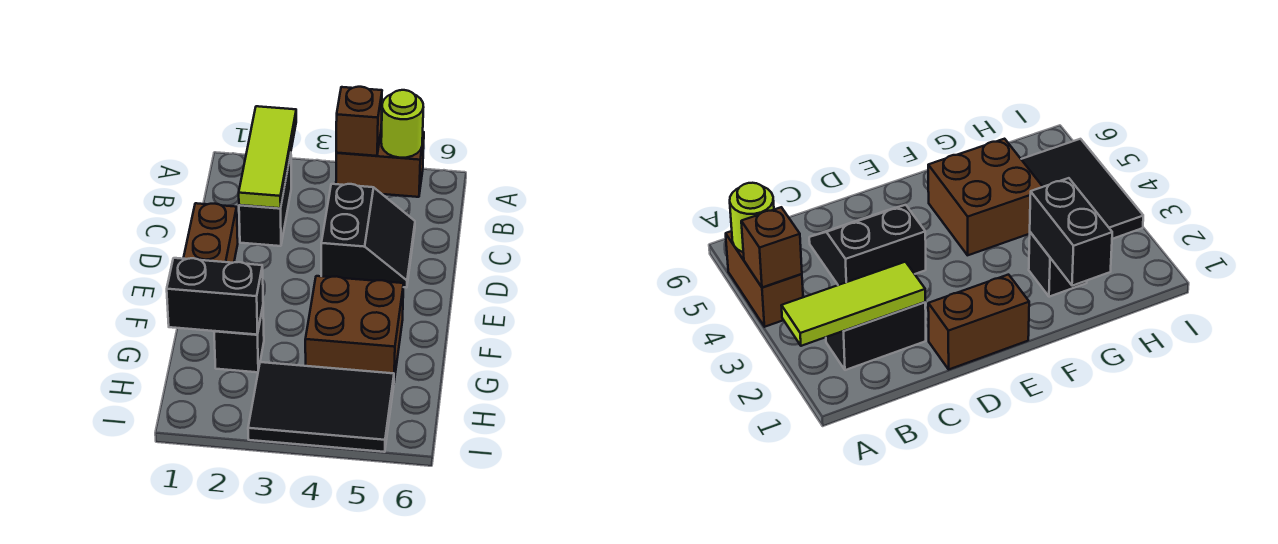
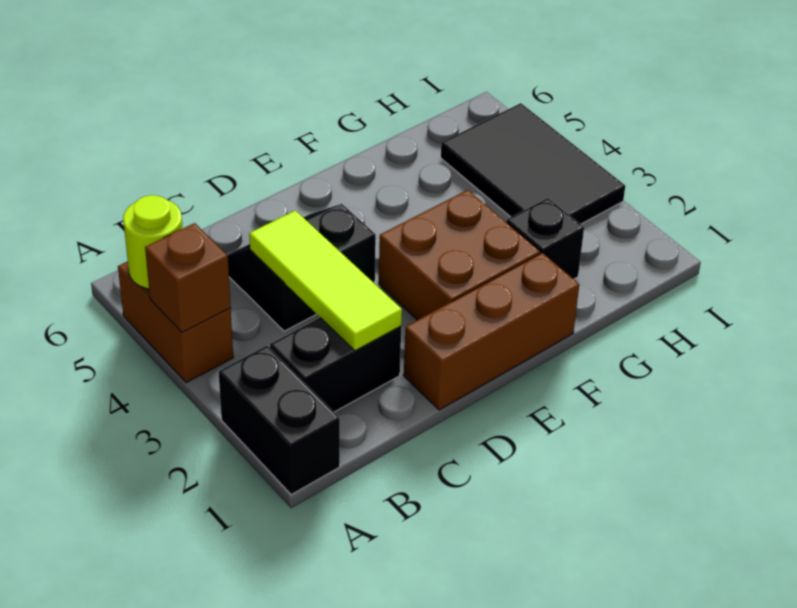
lime 1x3 tile [239,106,296,208] -> lime 1x3 tile turned to [249,210,402,351]
brown 1x2 brick [183,203,238,263] -> brown 1x3 brick [404,253,579,410]
brown 2x2 brick [305,276,404,380] -> brown 2x2 brick moved to [379,190,540,320]
black 1x2 brick [167,258,263,335] -> black 1x2 brick moved to [218,345,340,495]

